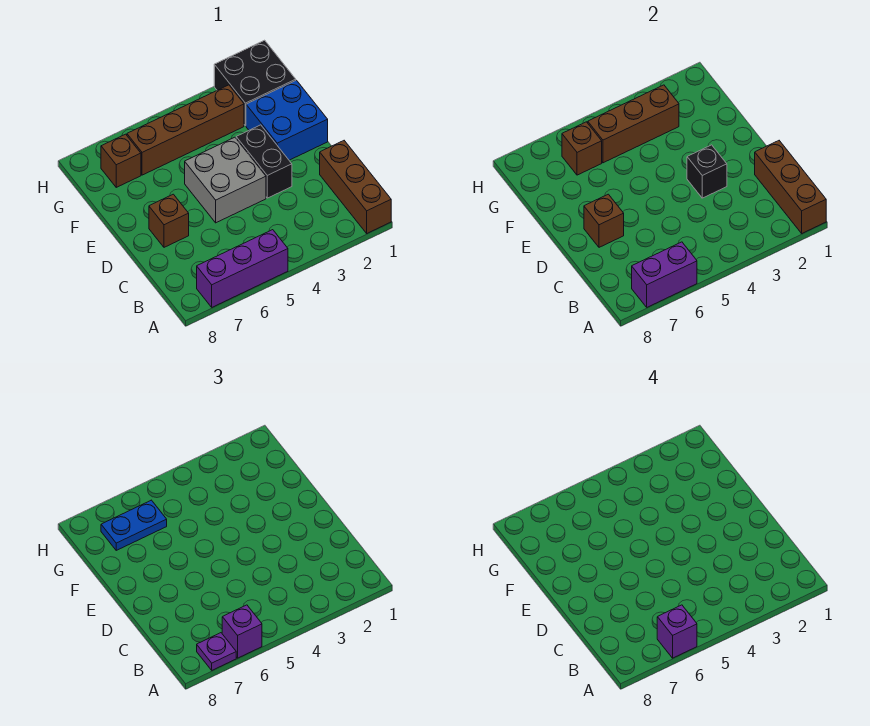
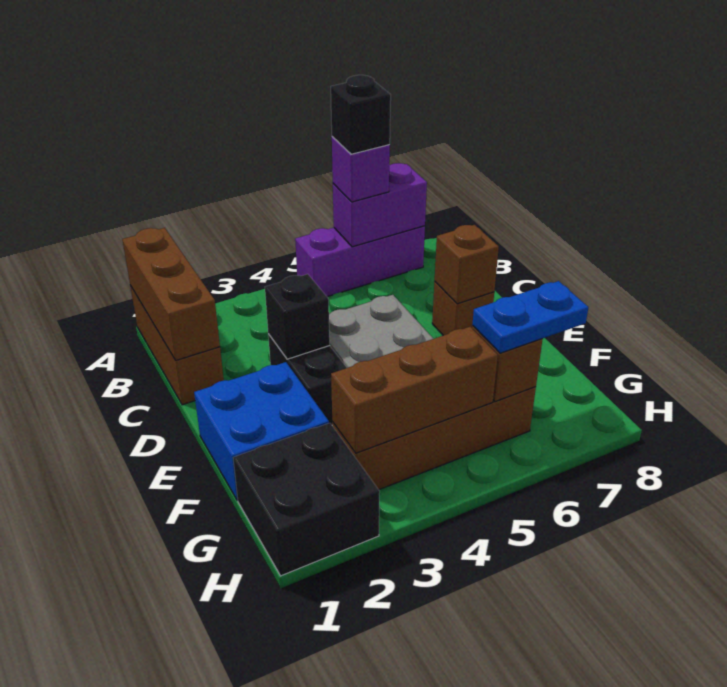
purple 1x1 brick [657,605,697,658] -> black 1x1 brick [331,75,391,154]
purple 1x1 plate [197,633,236,670] -> none
brown 1x1 brick [101,134,141,187] -> none

